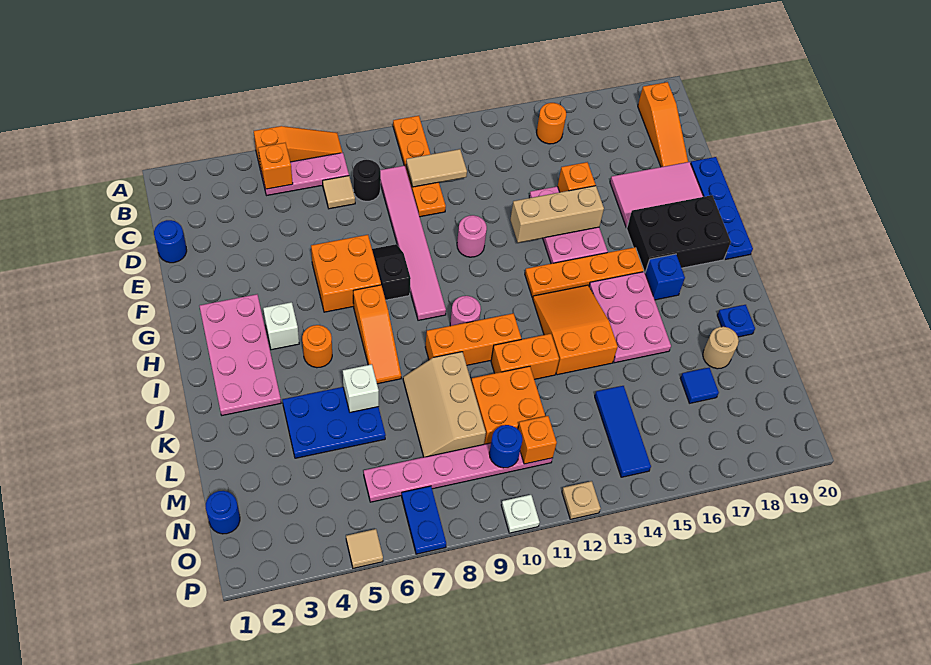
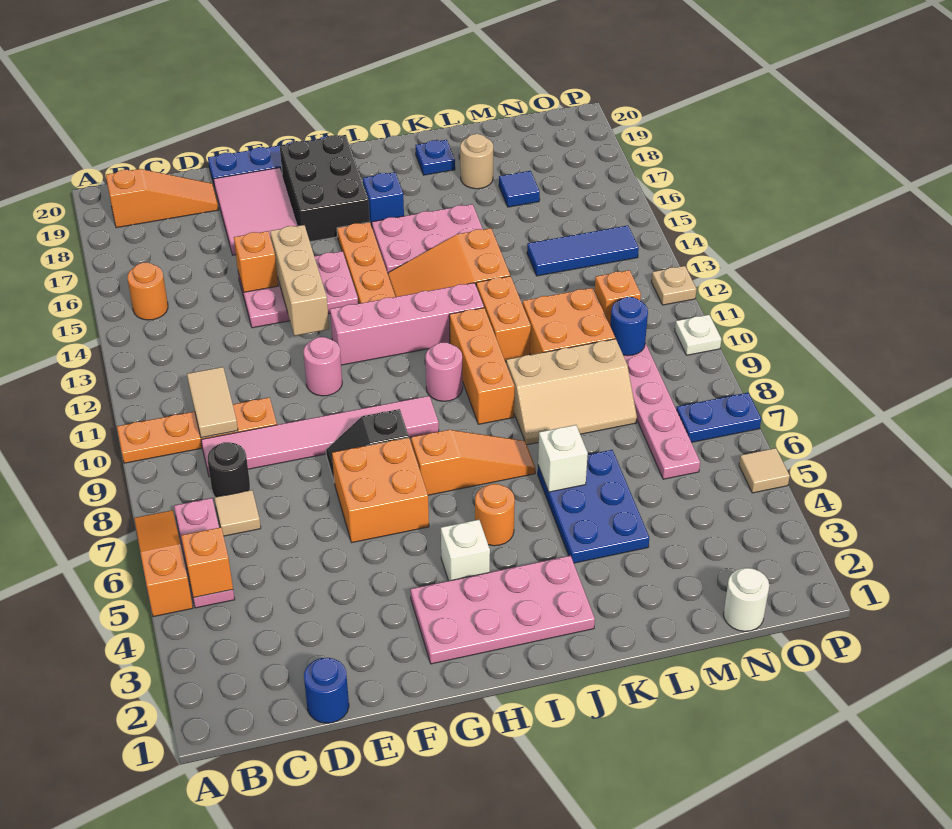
none -> pink 1x4 brick [330,283,484,365]
blue 1x1 round brick [206,491,240,534] -> white 1x1 round brick [723,568,769,631]

